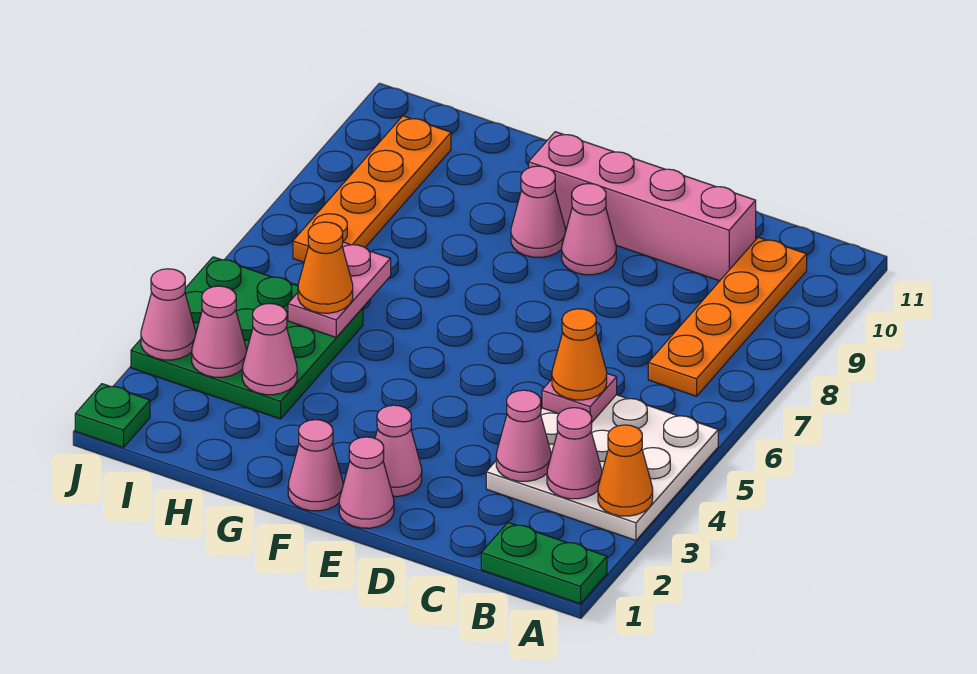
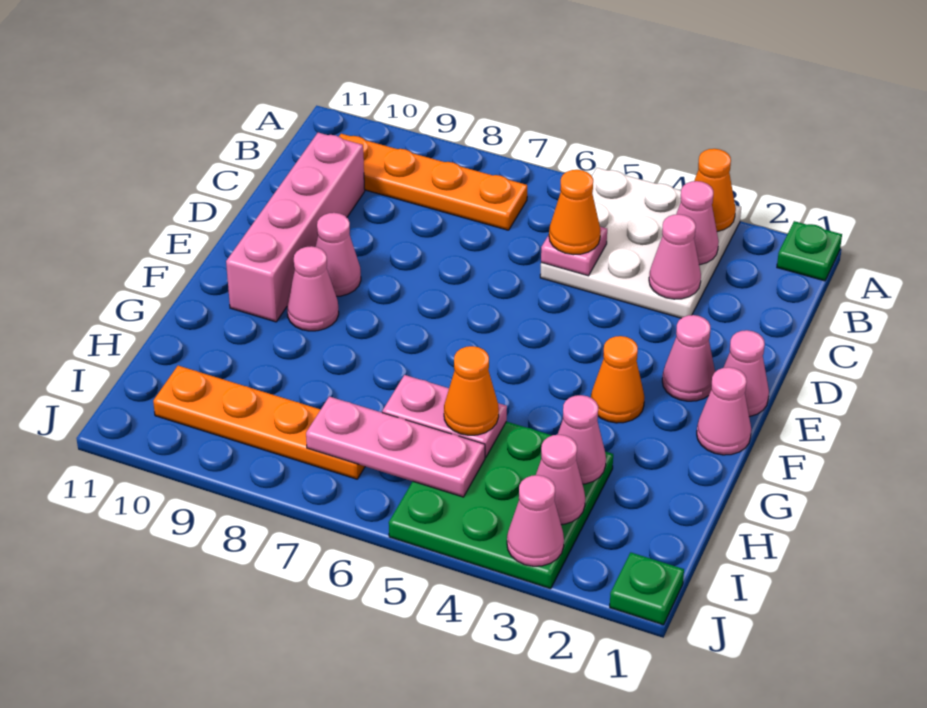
green 1x2 plate [481,523,607,604] -> green 1x1 plate [777,221,842,281]
none -> orange 1x1 cone [591,336,645,423]
none -> pink 1x3 plate [306,397,485,497]

